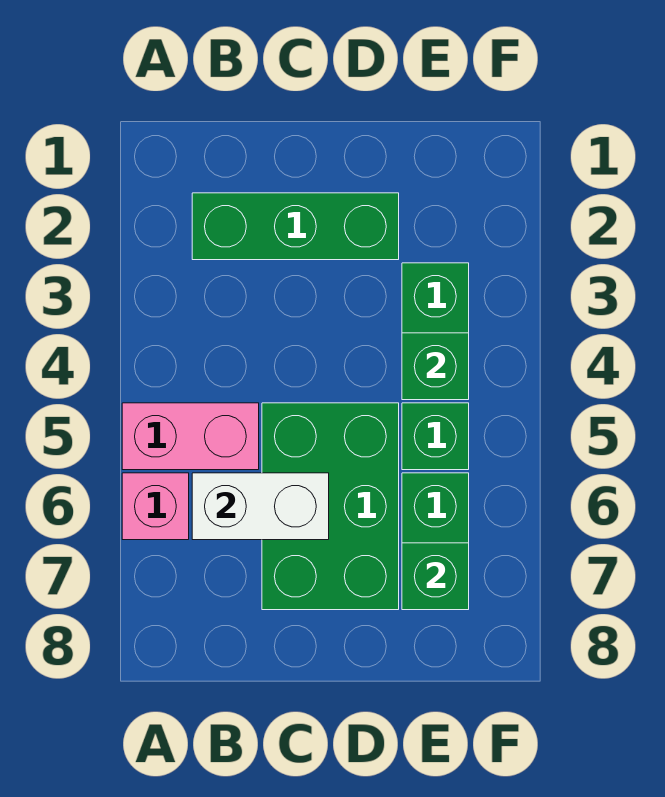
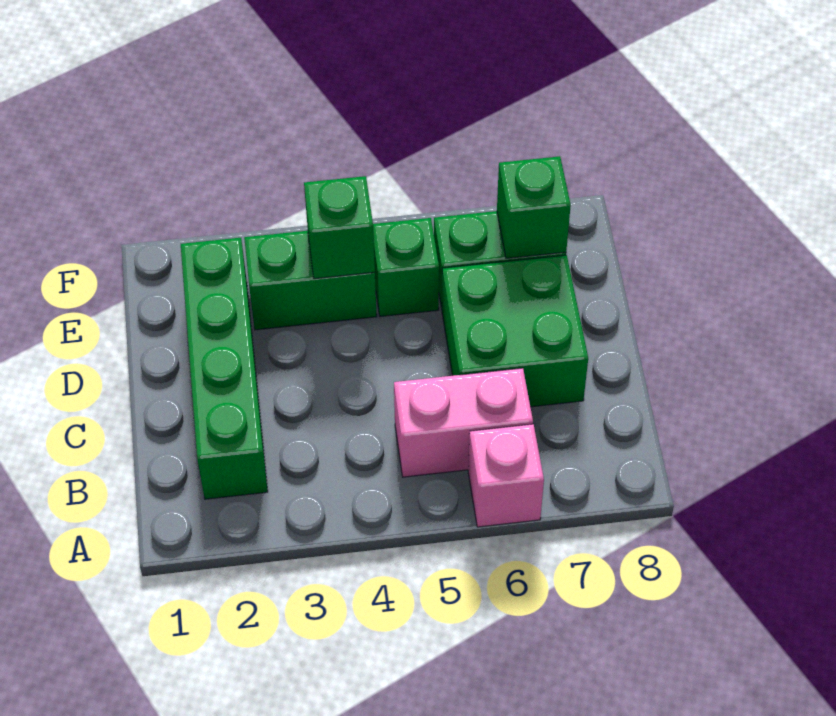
pink 1x2 brick [122,403,259,470] -> pink 1x2 brick turned to [394,368,533,477]
green 1x3 brick [192,193,399,260] -> green 1x4 brick [181,238,268,499]
white 1x2 brick [192,473,329,540] -> none
green 2x3 brick [262,403,399,610] -> green 2x2 brick [442,255,588,407]

